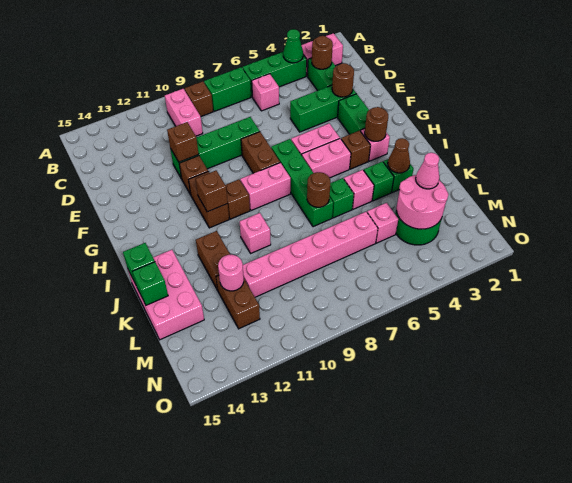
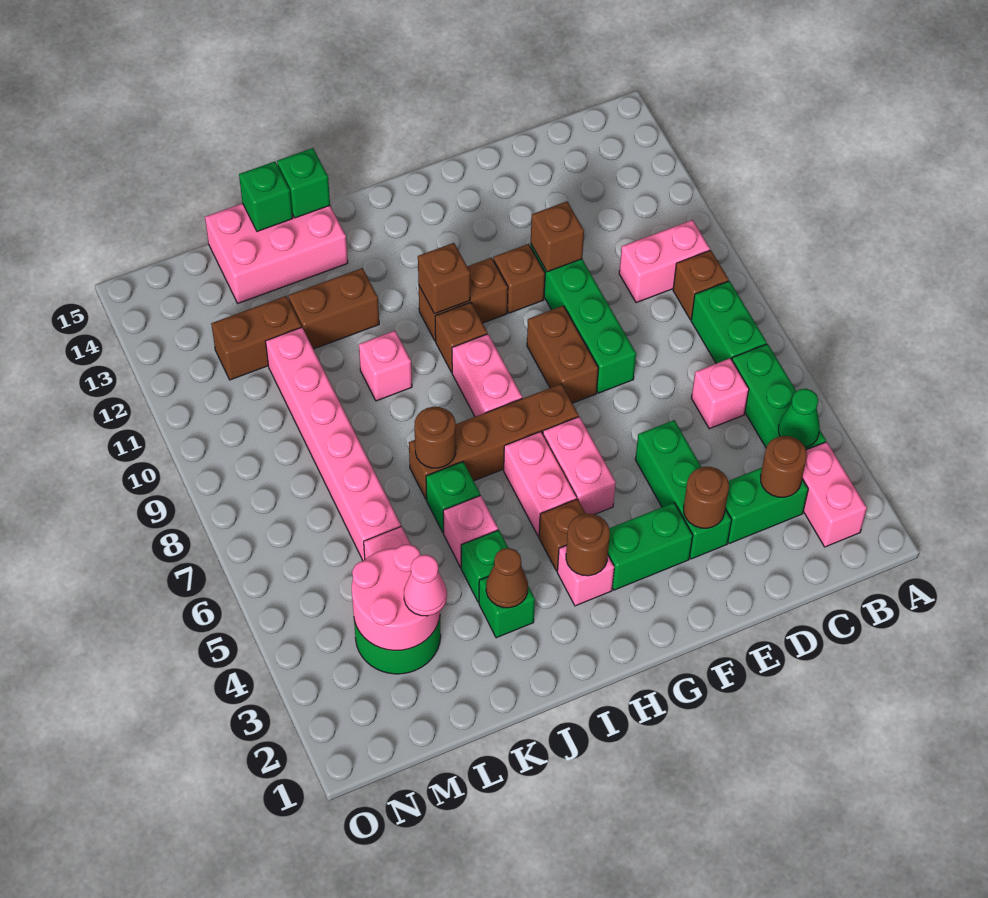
brown 1x2 brick [241,132,280,173] -> brown 1x2 brick turned to [527,306,598,403]
green 1x4 brick [271,139,333,227] -> brown 1x4 brick [409,384,579,499]
pink 1x1 round brick [218,255,244,291] -> none

